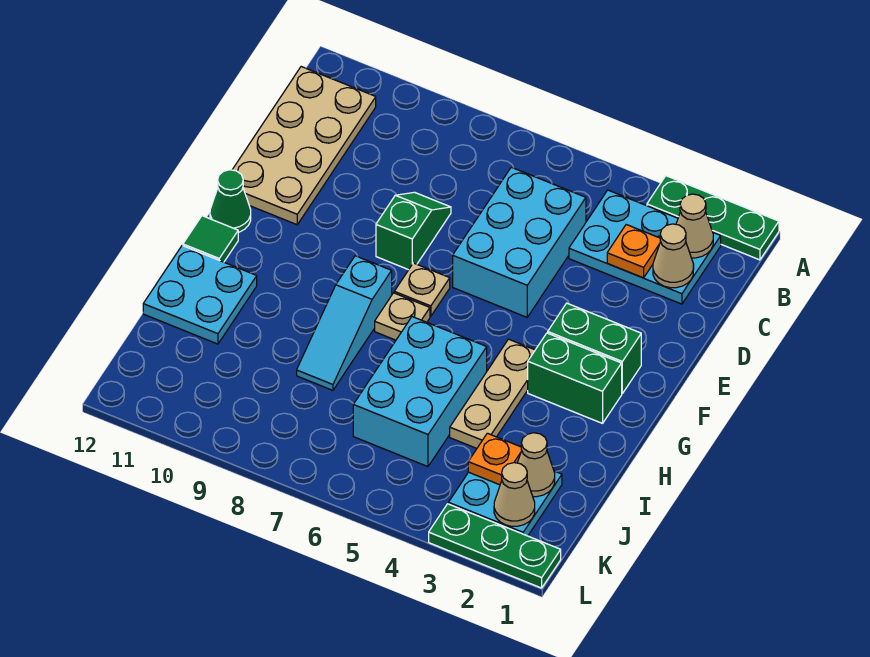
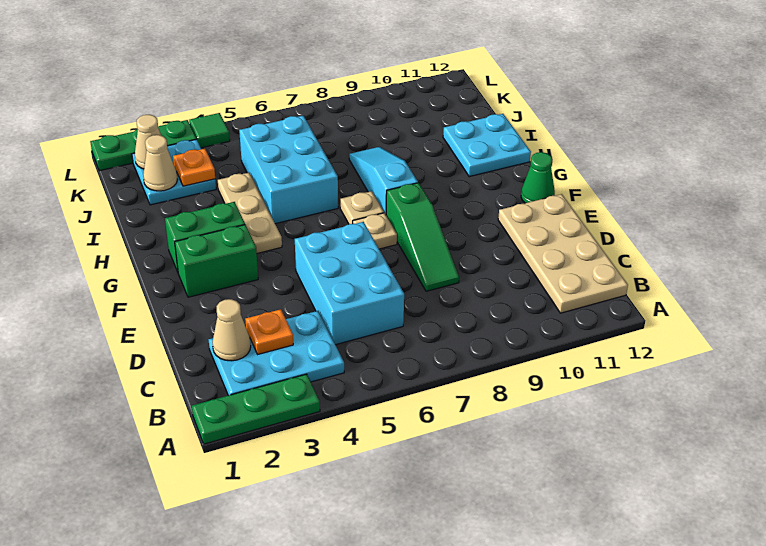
tan 1x1 cone [676,194,713,258] -> none
green 1x2 slope [376,192,451,270] -> green 1x3 slope [386,183,459,291]
green 1x1 tile [183,216,238,262] -> green 1x1 tile moved to [189,113,230,148]

